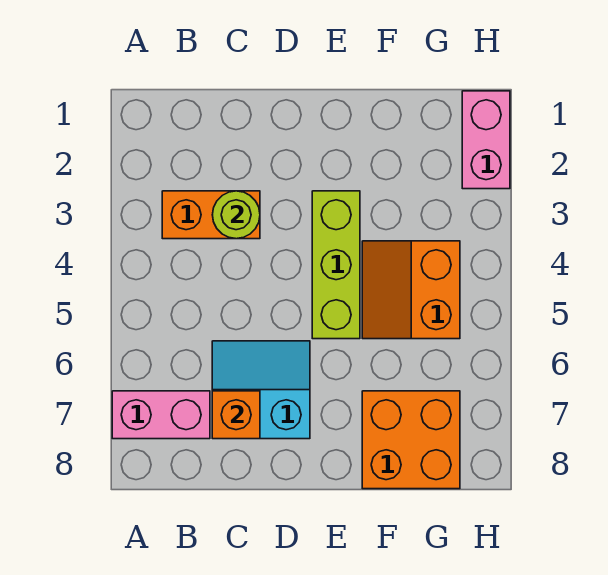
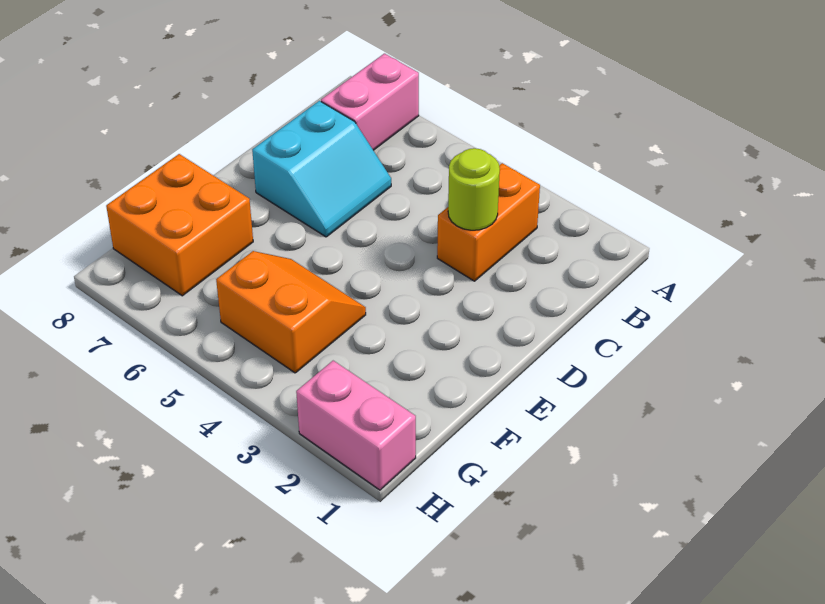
orange 1x1 brick [212,391,260,439] -> none
lime 1x3 brick [312,191,360,339] -> none

